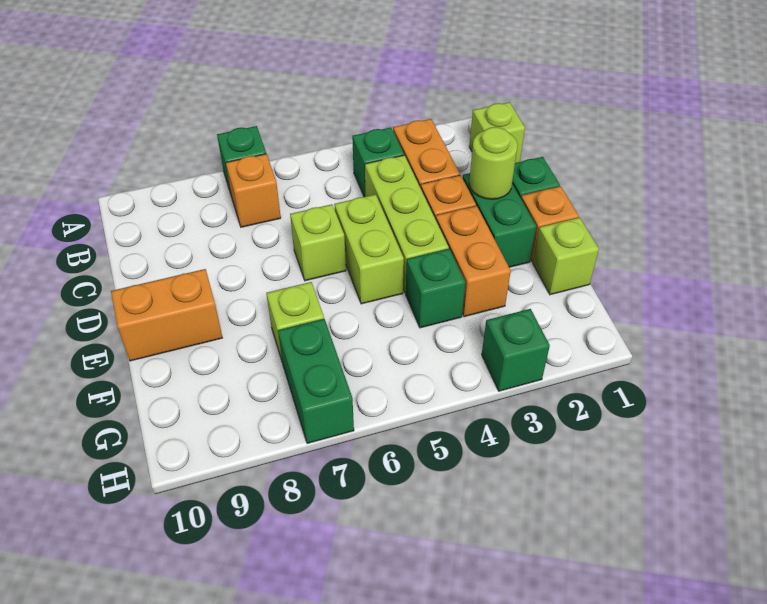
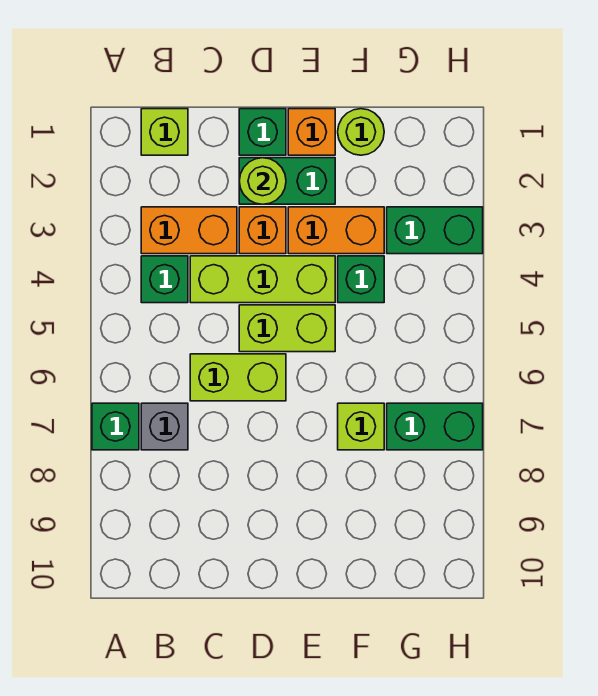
orange 1x1 brick [226,154,281,227] -> grey 1x1 brick [141,403,188,450]
lime 1x1 brick [290,204,346,281] -> lime 1x2 brick [190,354,286,401]
orange 1x2 brick [111,269,222,361] -> none
lime 1x1 brick [533,217,599,295] -> lime 1x1 round brick [338,109,384,155]
green 1x1 brick [482,309,550,391] -> green 1x2 brick [387,207,483,254]

